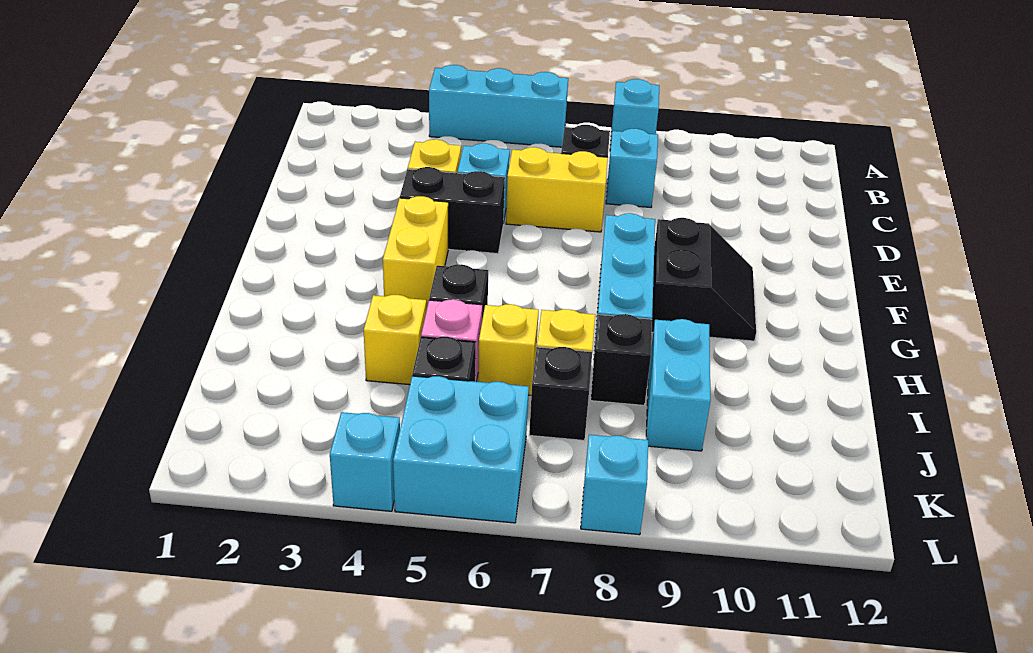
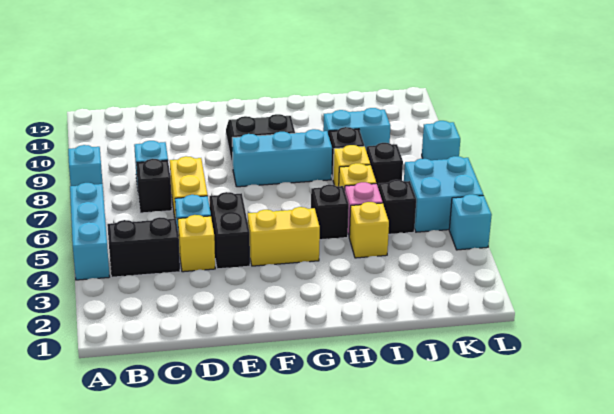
none -> black 1x2 brick [107,217,180,277]

